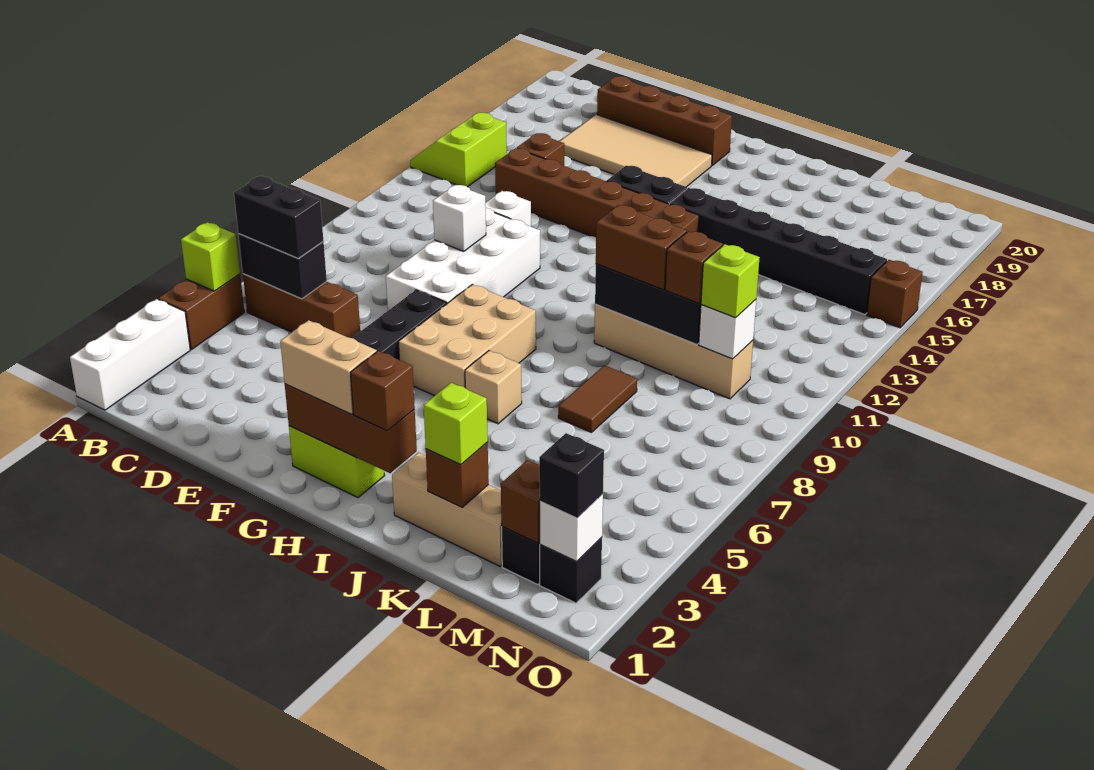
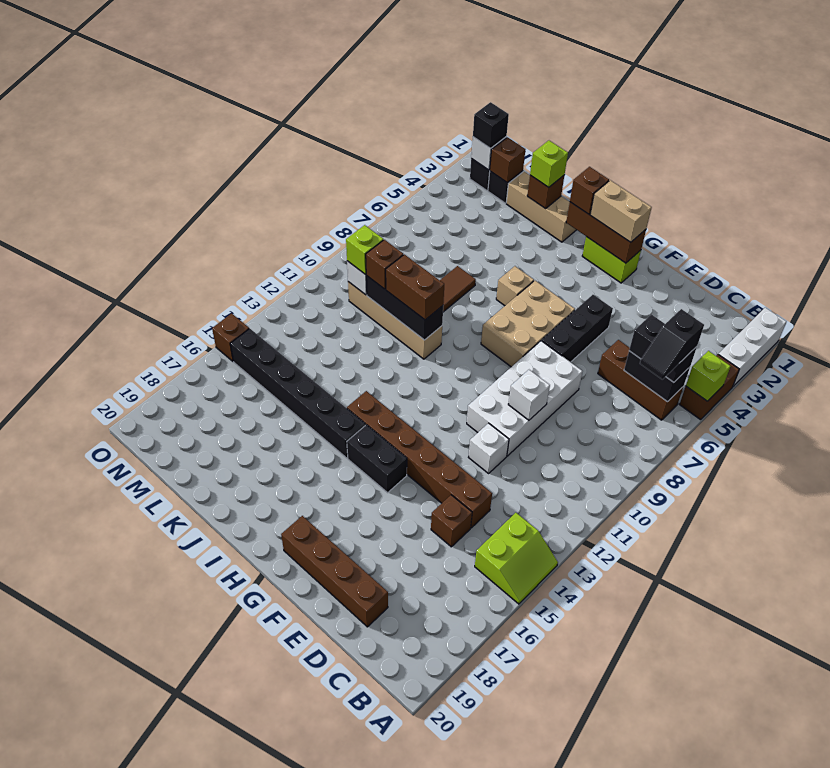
none -> black 1x2 slope [640,309,704,379]
tan 2x4 tile [560,115,712,187] -> none

